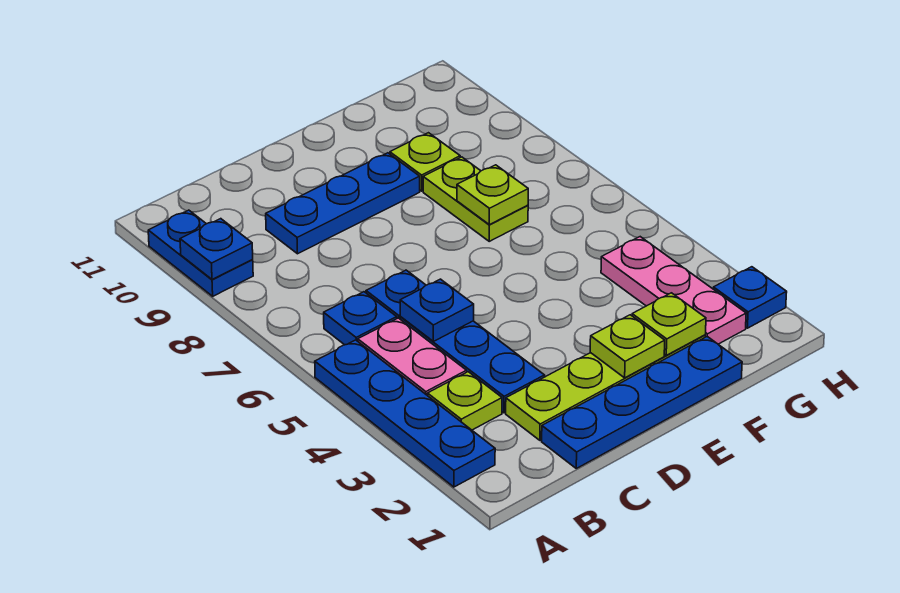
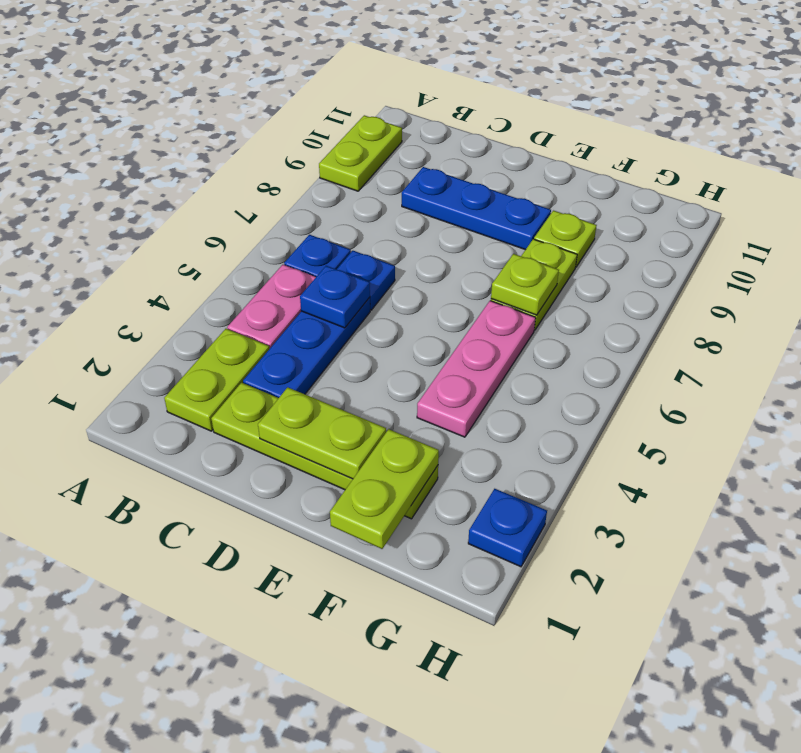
blue 1x4 plate [315,340,495,487] -> none
blue 1x2 plate [148,210,253,296] -> lime 1x2 plate [319,115,402,191]
blue 1x1 plate [180,219,253,279] -> none
lime 1x1 plate [428,372,502,430] -> lime 1x2 plate [164,329,269,431]
blue 1x4 plate [542,337,742,468] -> none
lime 1x1 plate [590,315,665,378] -> lime 1x2 plate [258,387,386,479]
lime 1x1 plate [632,293,706,355] -> lime 1x2 plate [330,429,439,549]
pink 1x3 plate [601,237,746,344] -> pink 1x3 plate moved to [417,301,536,437]

